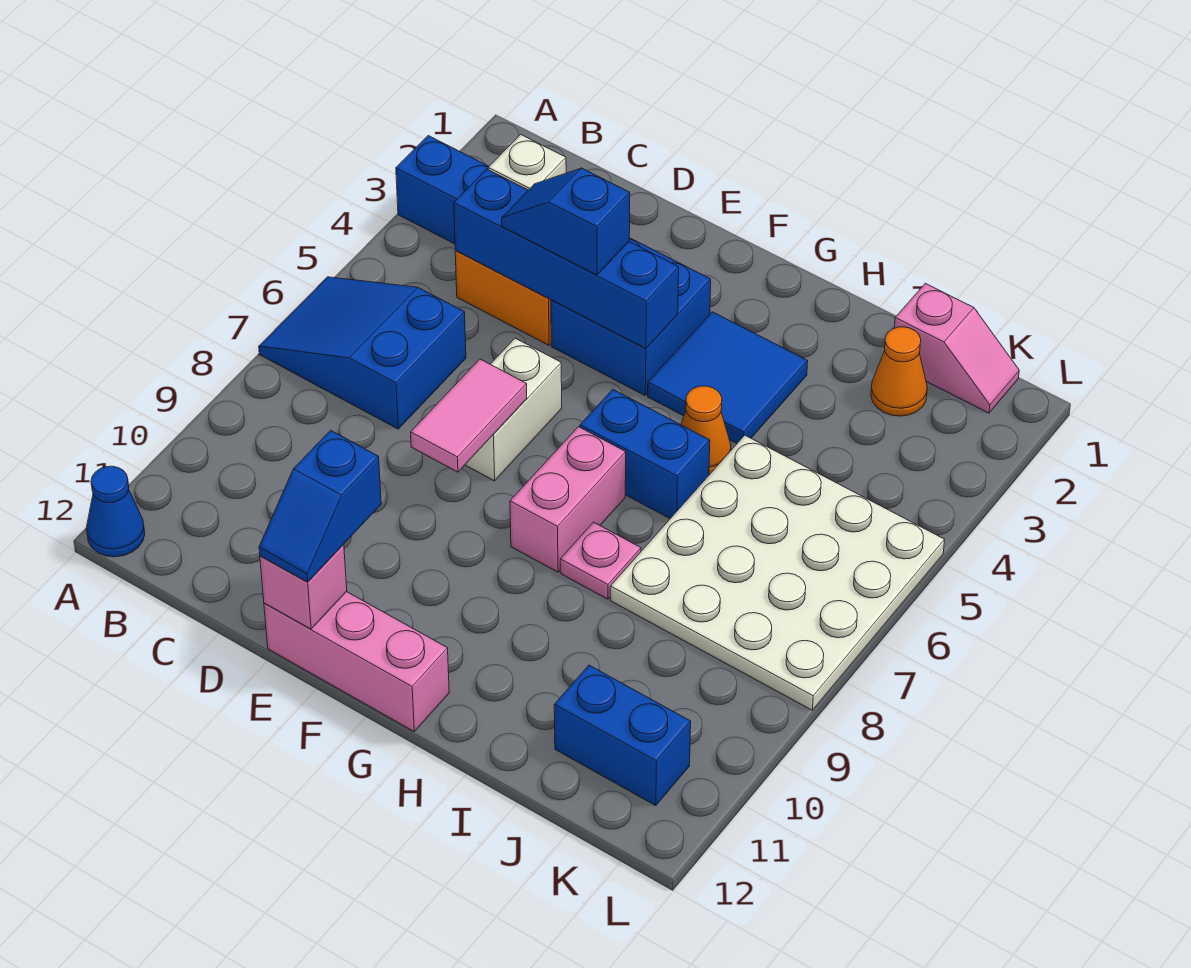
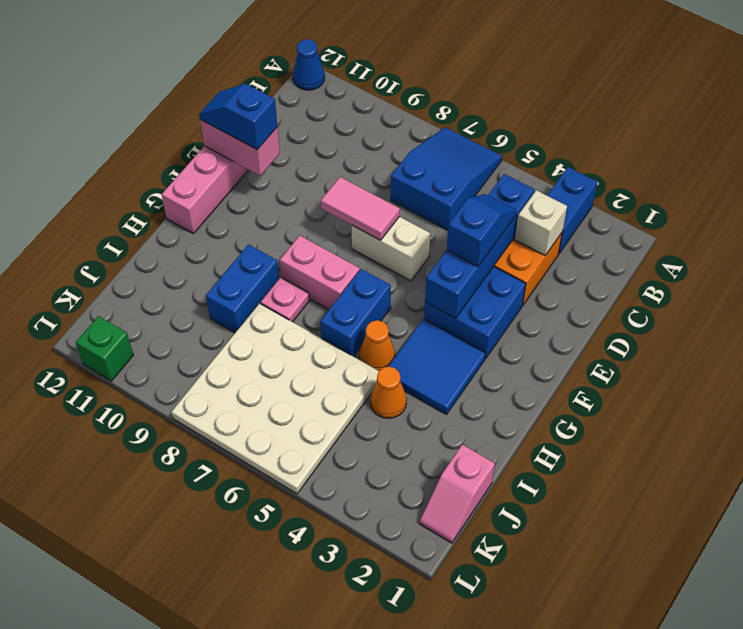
pink 1x1 brick [260,544,347,629] -> pink 1x2 brick [200,120,280,176]
orange 1x1 cone [871,327,927,416] -> orange 1x1 cone moved to [370,367,407,418]
blue 1x2 brick [554,665,691,806] -> blue 1x2 brick moved to [206,245,279,333]
none -> green 1x1 brick [76,316,133,381]

